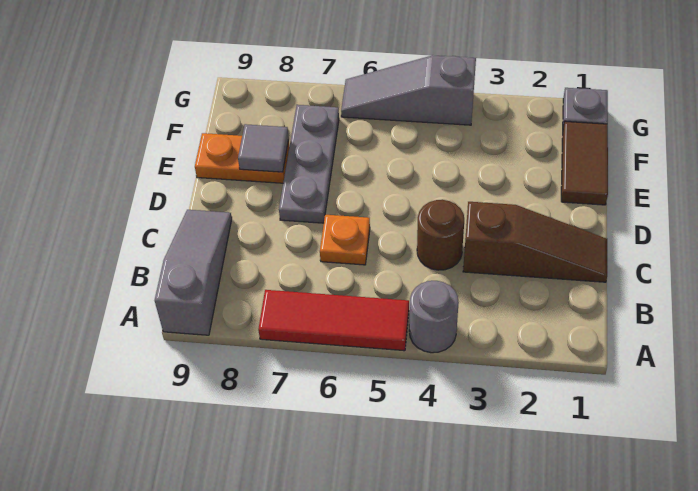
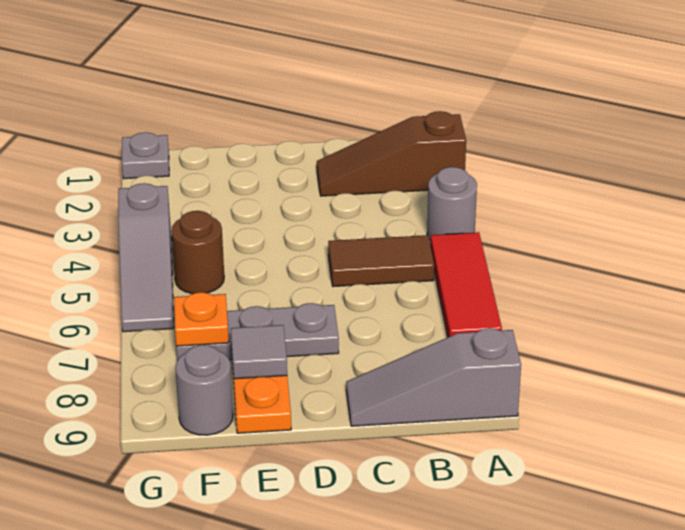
brown 1x3 slope [463,202,607,282] -> brown 1x3 slope turned to [317,111,466,196]
brown 1x1 round brick [417,200,464,270] -> brown 1x1 round brick moved to [171,211,224,294]
orange 1x1 plate [320,215,370,265] -> orange 1x1 plate moved to [174,292,229,346]
brown 1x2 tile [561,121,608,205] -> brown 1x2 tile moved to [328,235,434,287]
none -> grey 1x1 round brick [175,345,233,435]

